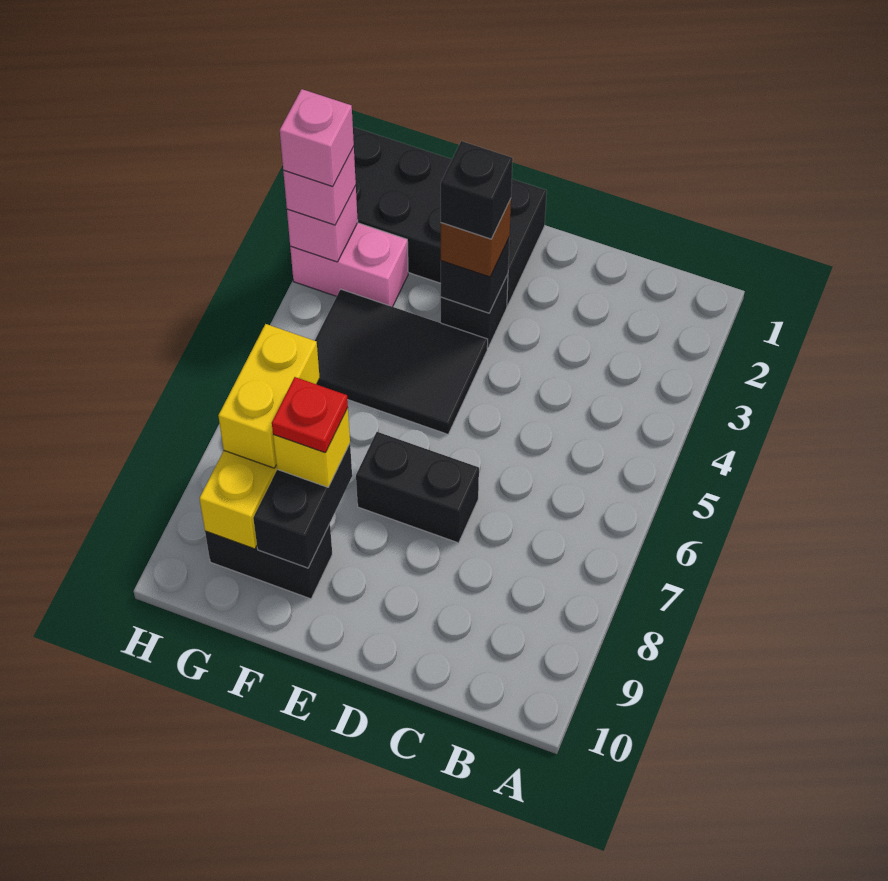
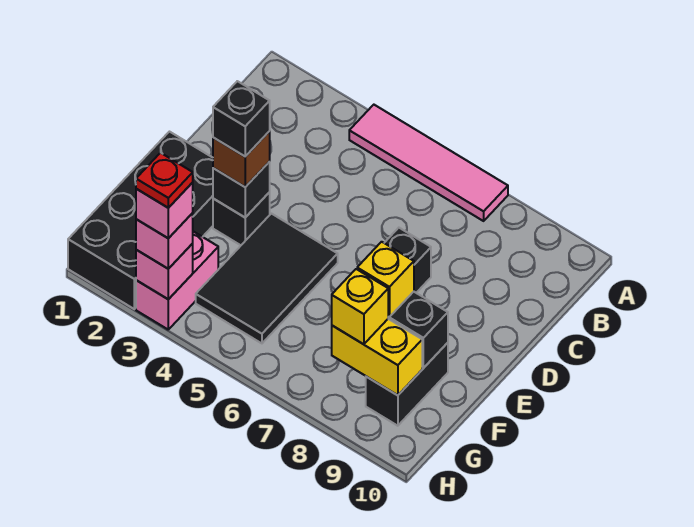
none -> pink 1x4 tile [349,105,508,221]
red 1x1 plate [272,377,348,453] -> red 1x1 plate moved to [136,153,193,208]
yellow 1x2 brick [218,324,320,468] -> yellow 1x1 brick [332,269,388,344]

